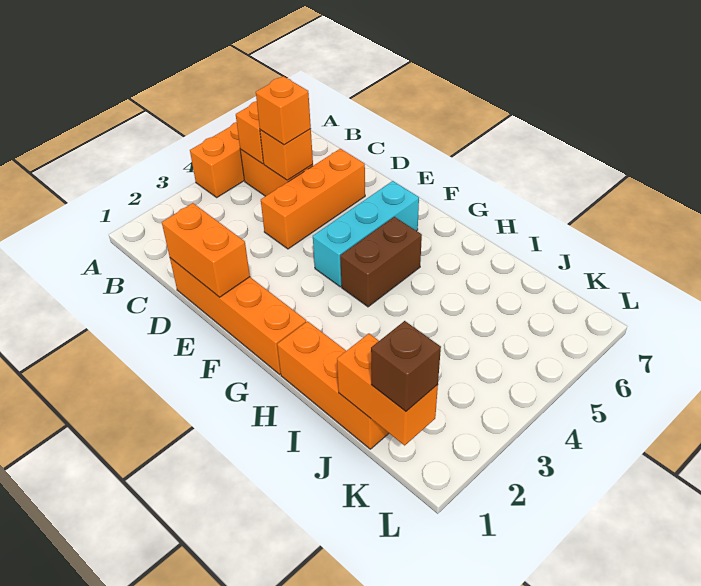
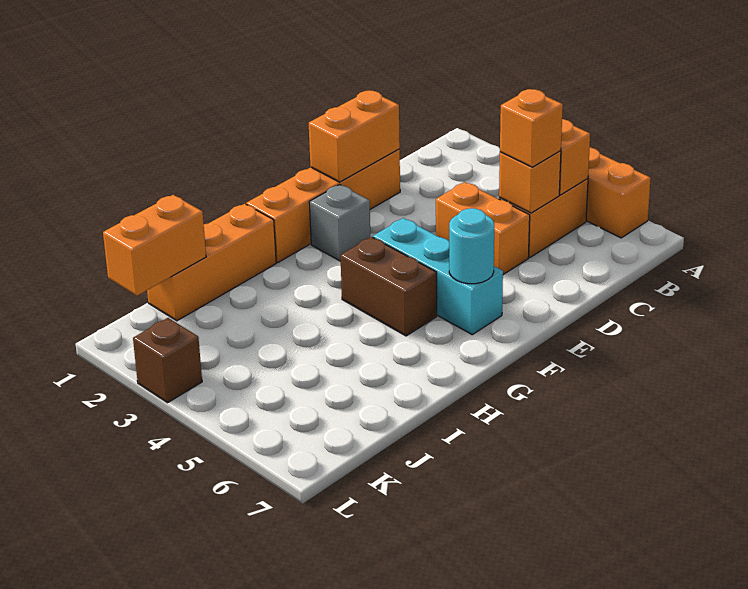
orange 1x3 brick [261,149,365,249] -> orange 1x2 brick [436,182,530,275]
none -> grey 1x1 brick [309,185,370,261]
none -> cyan 1x1 round brick [449,208,494,284]
brown 1x1 brick [371,321,441,411] -> brown 1x1 brick moved to [133,318,202,403]

